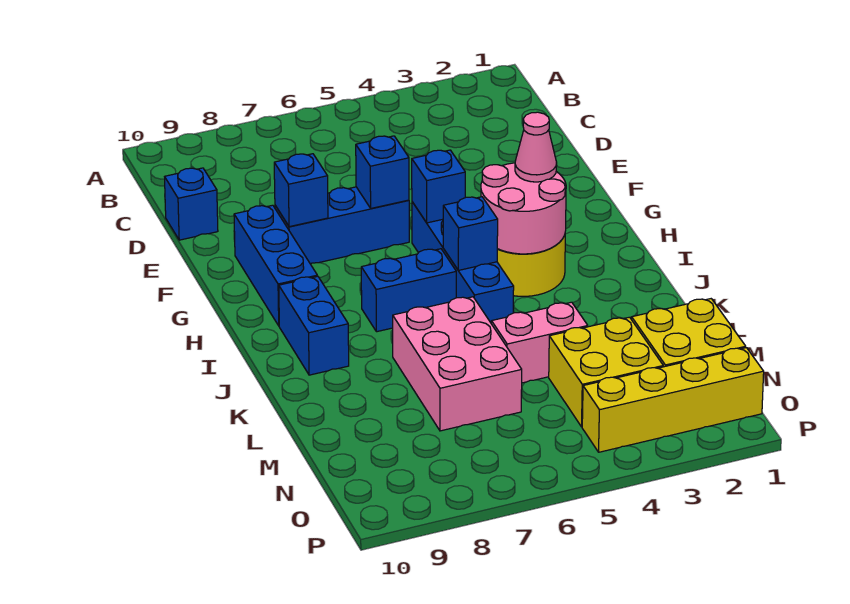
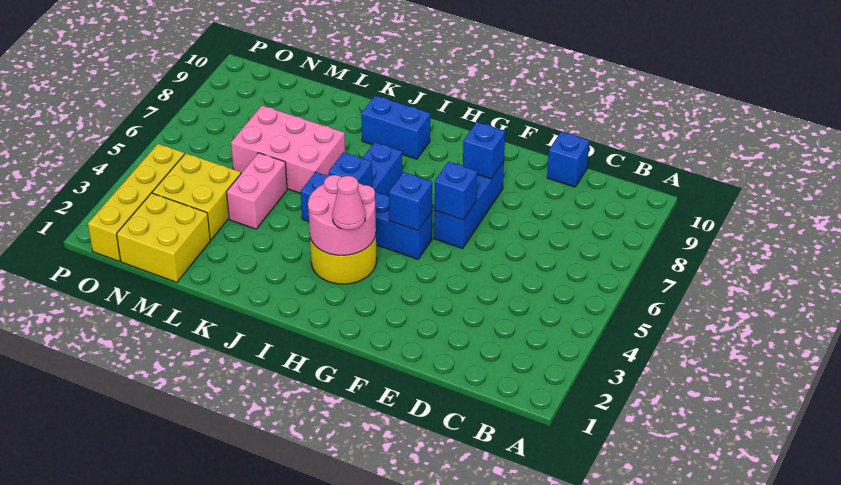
blue 1x3 brick [234,205,317,326] -> none

